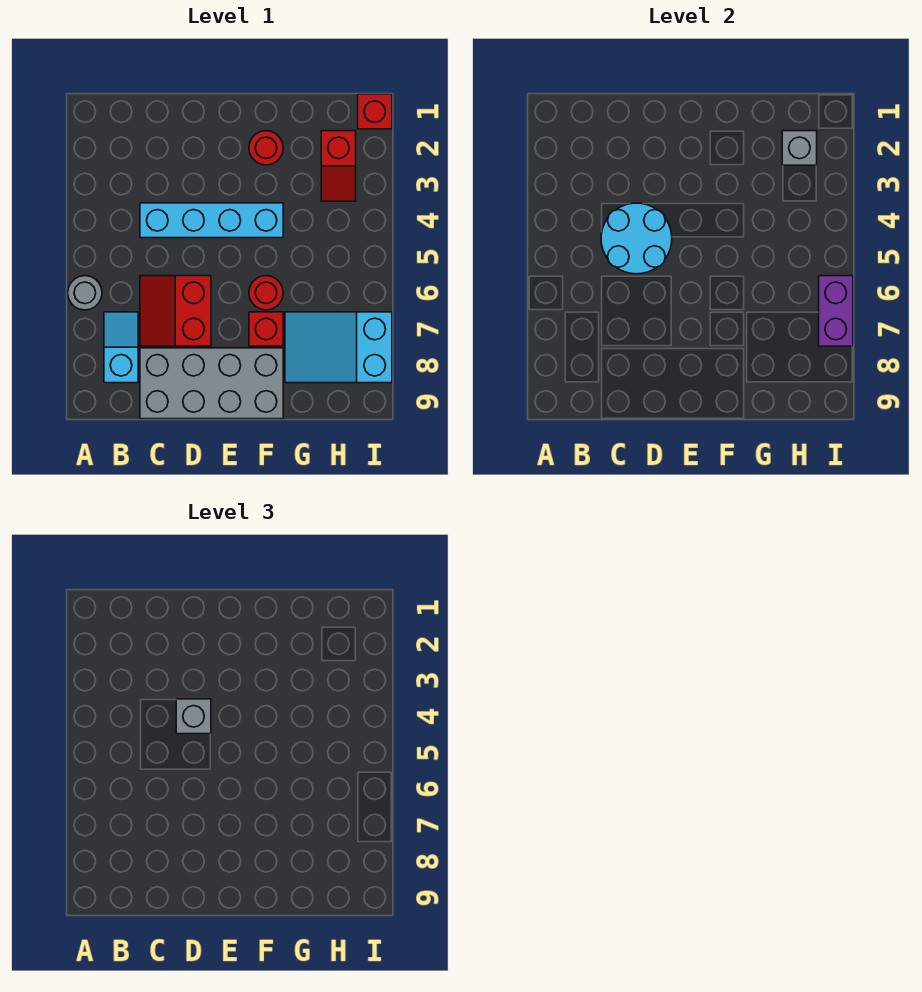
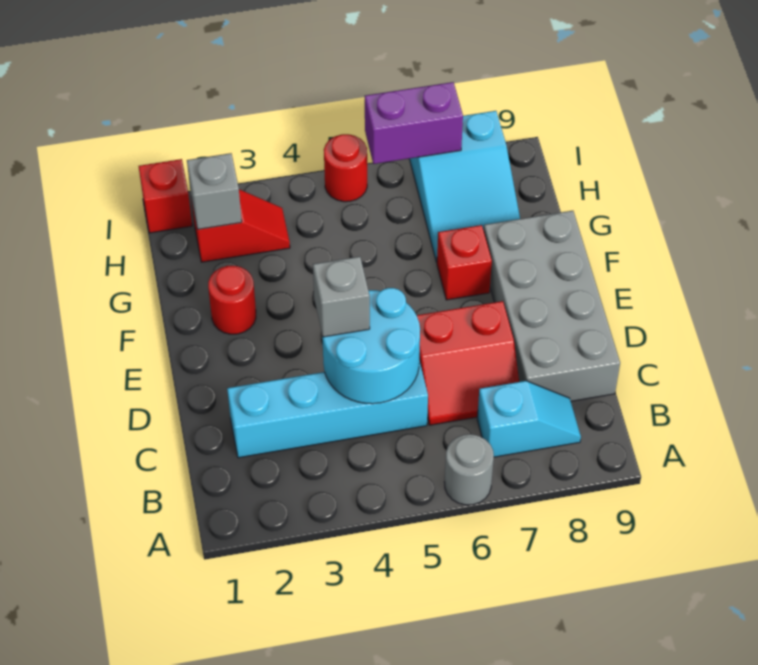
cyan 1x2 slope [104,312,138,383] -> cyan 1x2 slope turned to [477,381,581,457]
cyan 1x4 brick [140,203,283,238] -> cyan 1x4 brick turned to [227,361,428,458]
red 1x1 round brick [249,276,283,310] -> red 1x1 round brick moved to [324,134,367,202]

